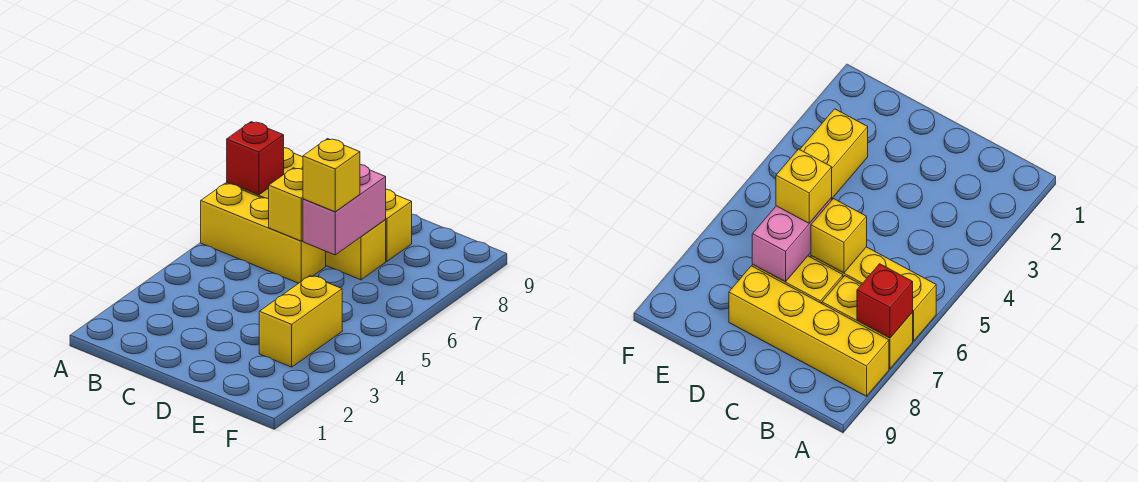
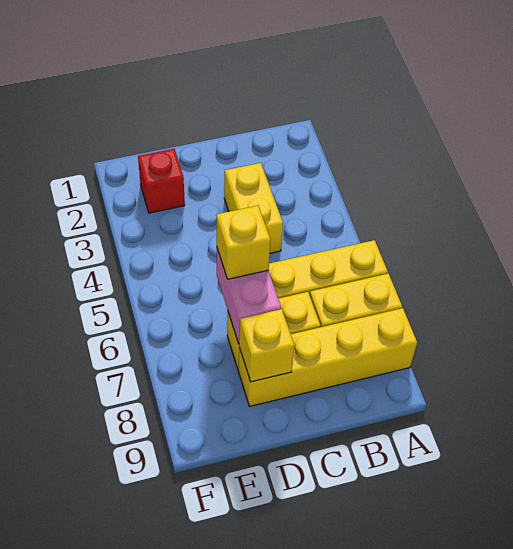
red 1x1 brick [227,122,284,195] -> red 1x1 brick moved to [138,149,185,213]
yellow 1x1 brick [269,168,303,241] -> yellow 1x1 brick moved to [239,309,295,382]
yellow 1x2 brick [259,276,342,367] -> yellow 1x2 brick moved to [224,163,283,253]

